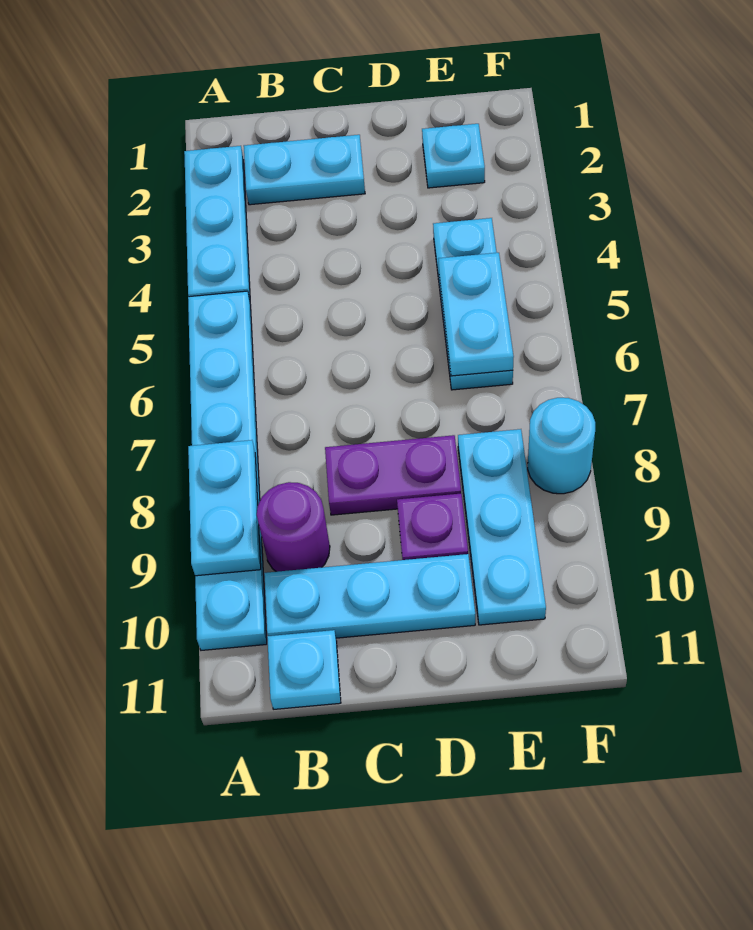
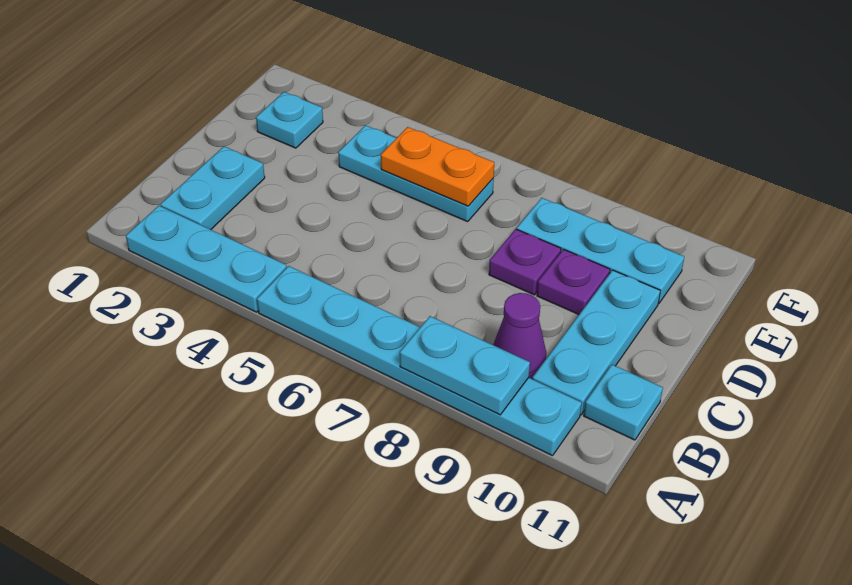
purple 1x1 round brick [257,482,330,572] -> purple 1x1 cone [493,293,546,379]
purple 1x2 plate [325,435,461,515] -> purple 1x1 plate [489,229,561,295]
cyan 1x2 plate [438,253,514,376] -> orange 1x2 plate [381,127,494,206]
cyan 1x1 round brick [528,398,595,494] -> none

